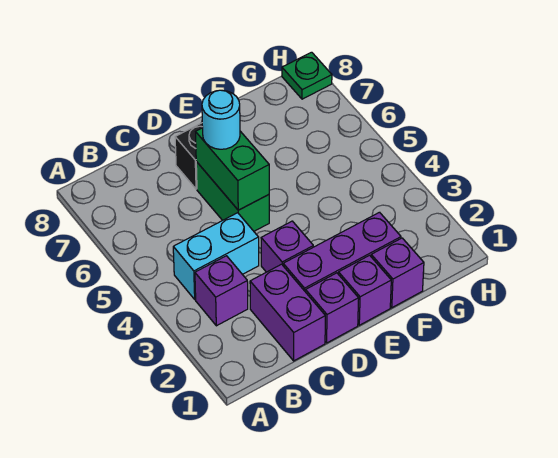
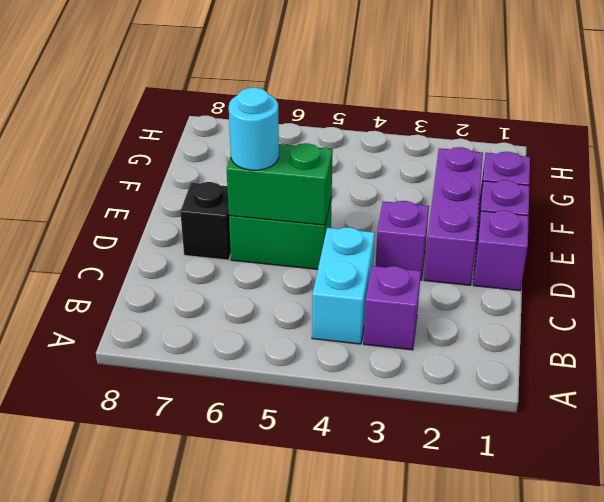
purple 1x2 brick [250,264,325,361] -> none
green 1x1 plate [282,52,332,99] -> none

